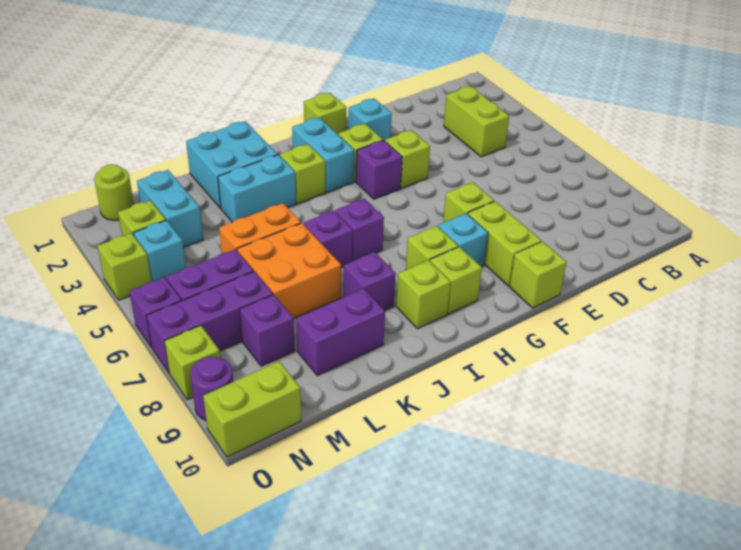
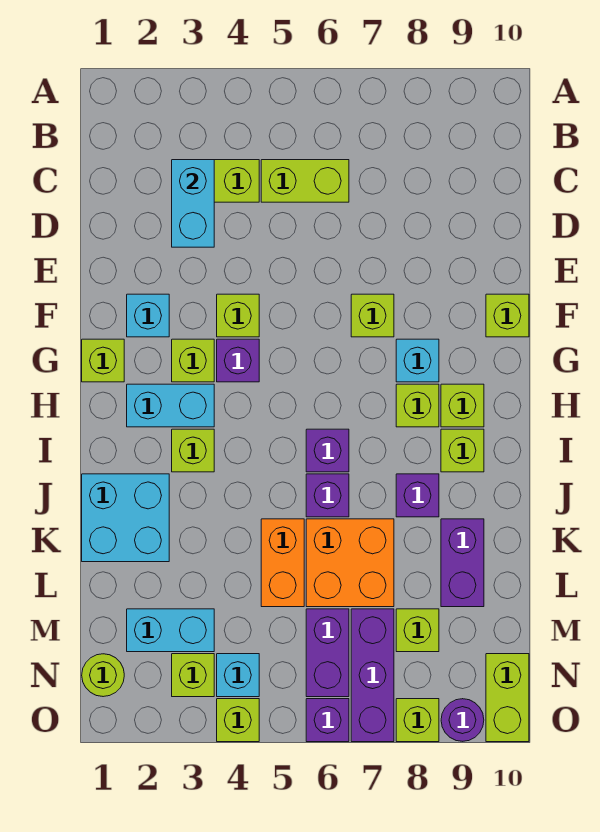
lime 1x2 brick [468,201,541,286] -> lime 1x2 brick moved to [261,160,349,202]
cyan 1x2 brick [218,155,296,222] -> cyan 1x2 brick moved to [172,160,214,247]
purple 1x1 brick [240,295,295,366] -> lime 1x1 brick [396,609,439,652]

